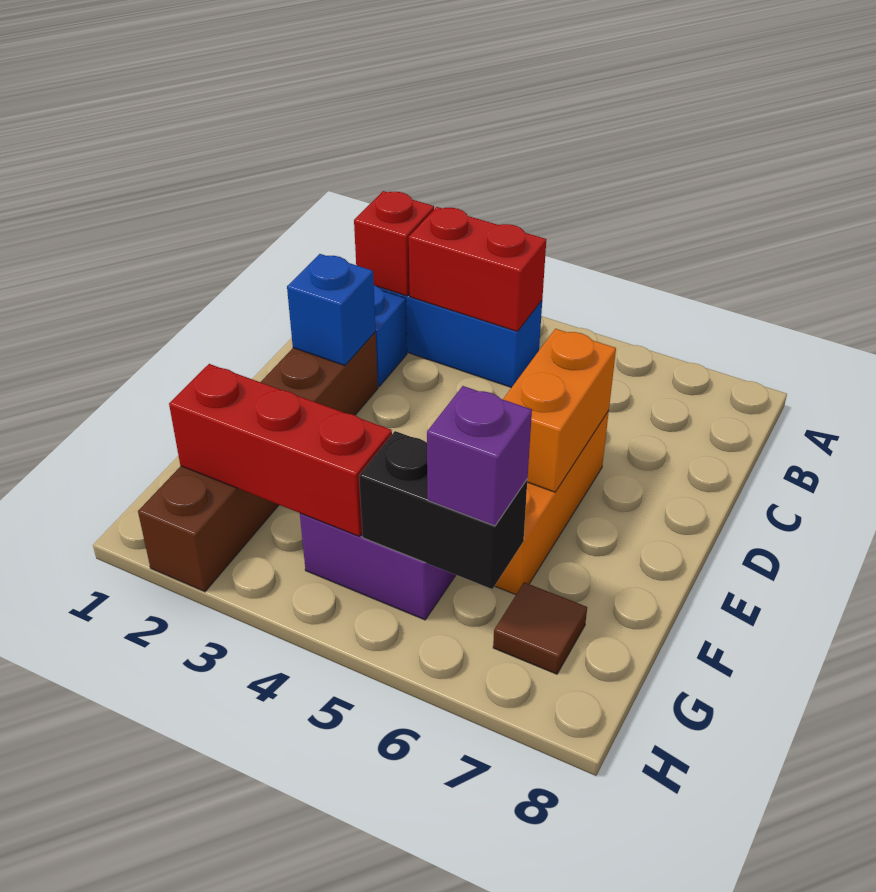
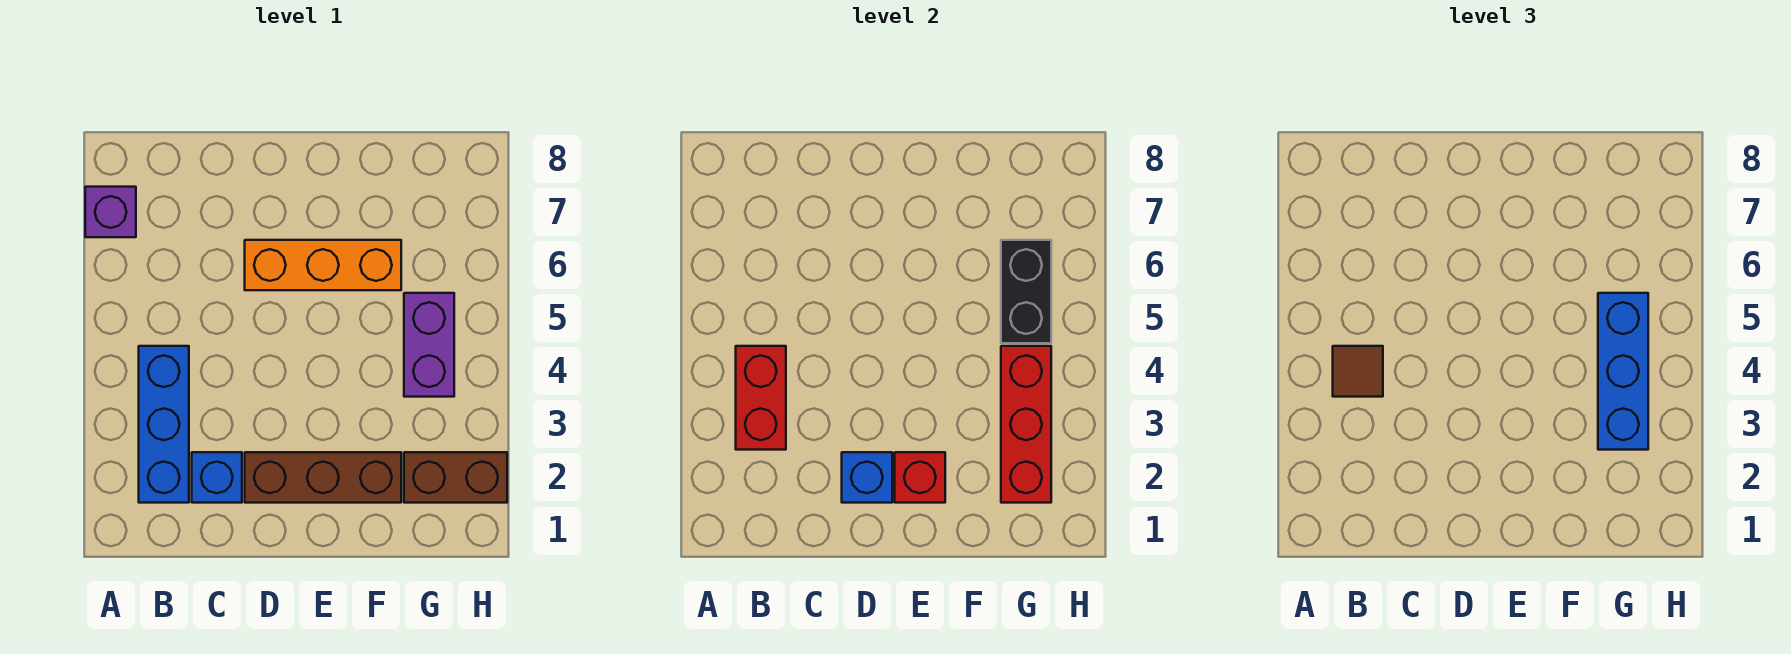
red 1x1 brick [354,191,434,296] -> red 1x1 brick moved to [895,452,945,503]
orange 1x2 brick [503,329,616,492] -> none
none -> blue 1x3 brick [1598,293,1648,450]
purple 1x1 brick [427,386,532,526] -> purple 1x1 brick moved to [85,187,136,237]
brown 1x1 tile [493,582,587,674] -> brown 1x1 tile moved to [1333,346,1383,397]

